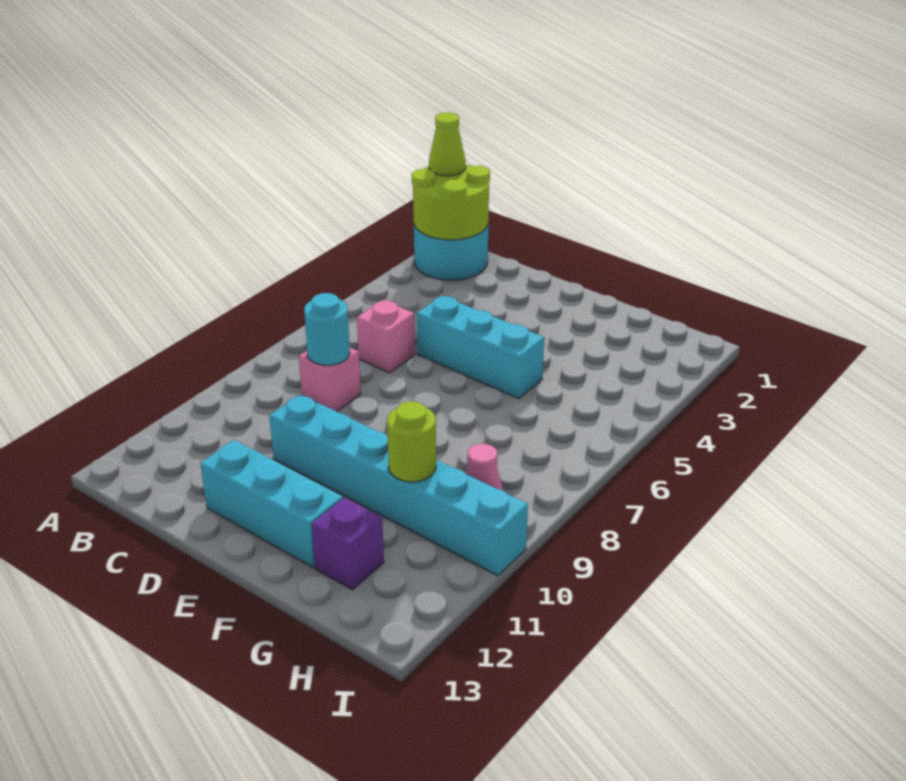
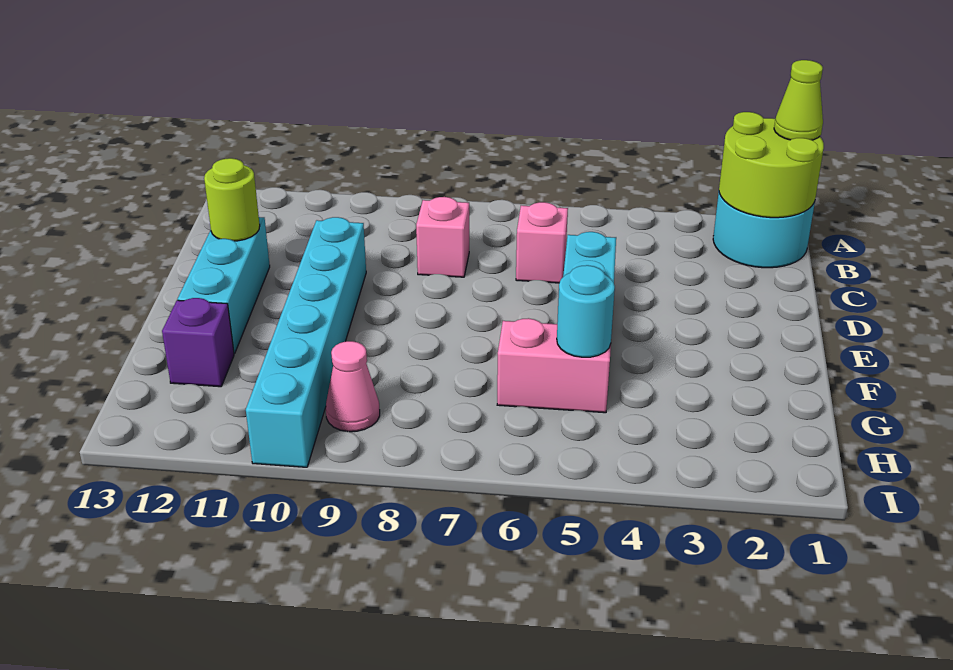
cyan 1x1 round brick [304,293,350,365] -> cyan 1x1 round brick moved to [557,265,615,357]
none -> pink 1x2 brick [497,318,611,413]
lime 1x1 round brick [387,402,436,482] -> lime 1x1 round brick moved to [204,158,260,241]

